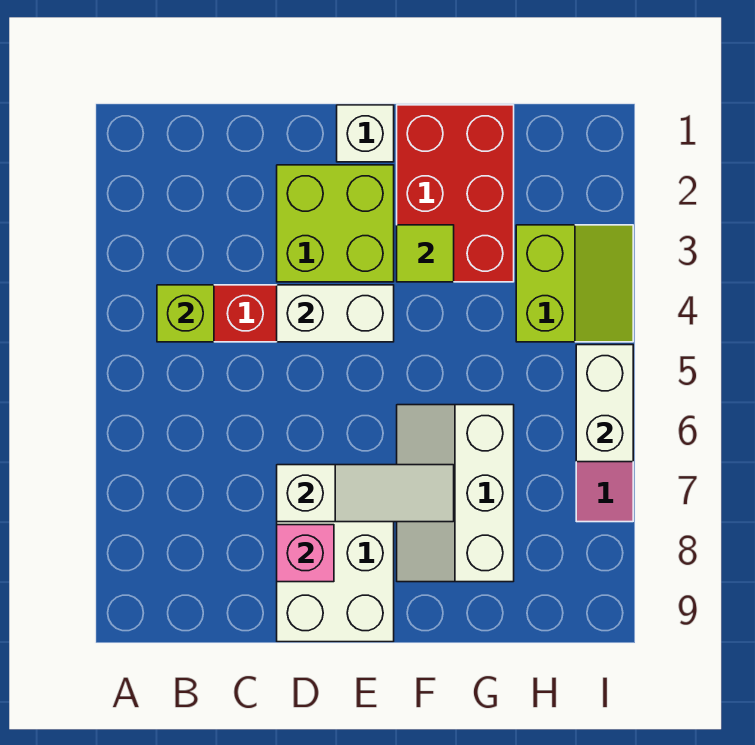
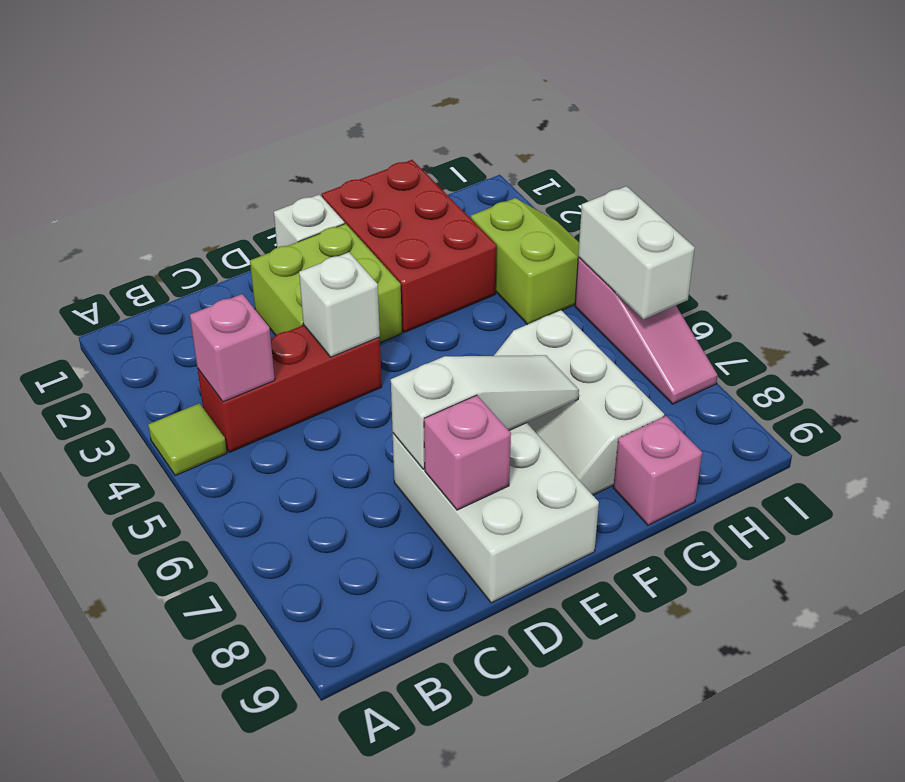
lime 1x1 brick [157,285,214,342] -> pink 1x1 brick [190,294,275,402]
white 1x2 brick [277,285,394,342] -> white 1x1 brick [299,252,380,357]
lime 1x1 tile [397,225,454,282] -> lime 1x1 tile moved to [148,403,227,476]
none -> pink 1x1 brick [613,416,702,525]

